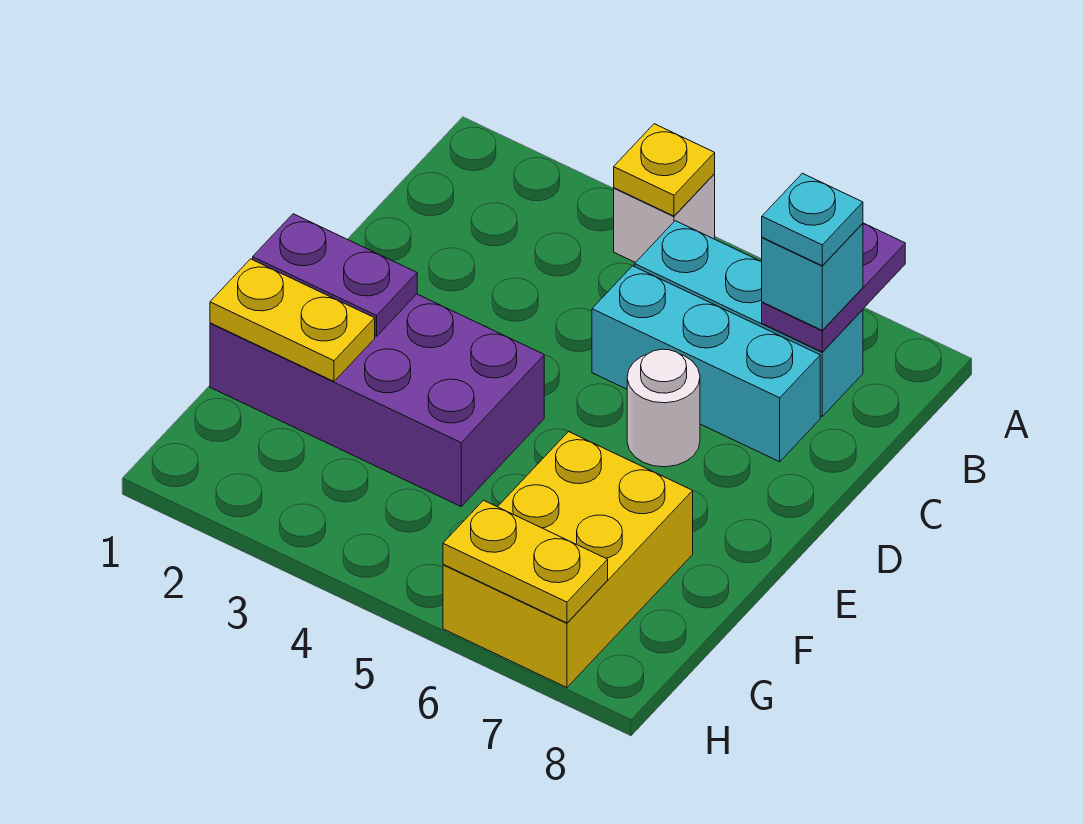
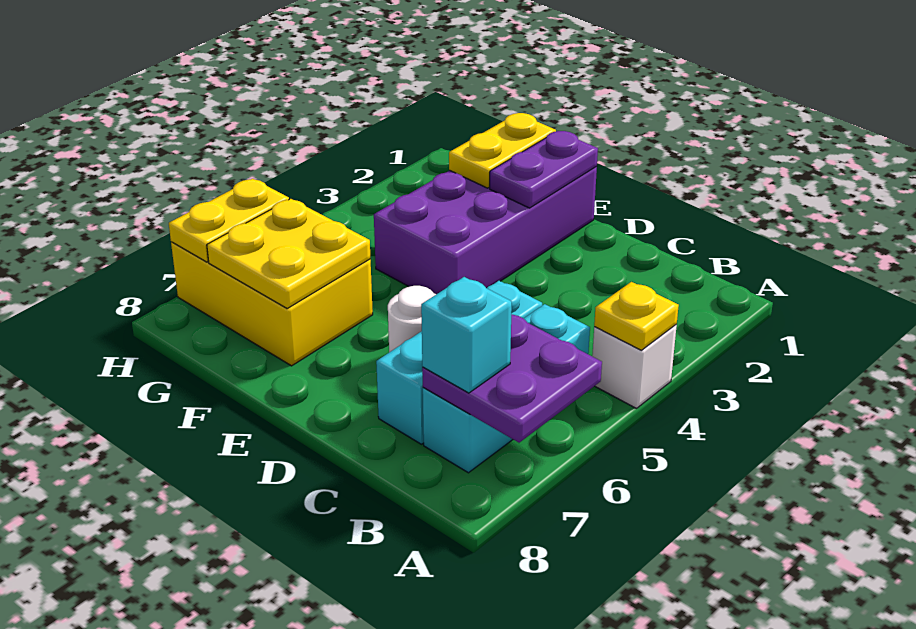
purple 1x2 plate [762,223,905,352] -> purple 2x2 plate [422,315,602,443]
cyan 1x1 plate [762,173,863,266] -> none
none -> yellow 2x2 plate [207,199,371,309]

